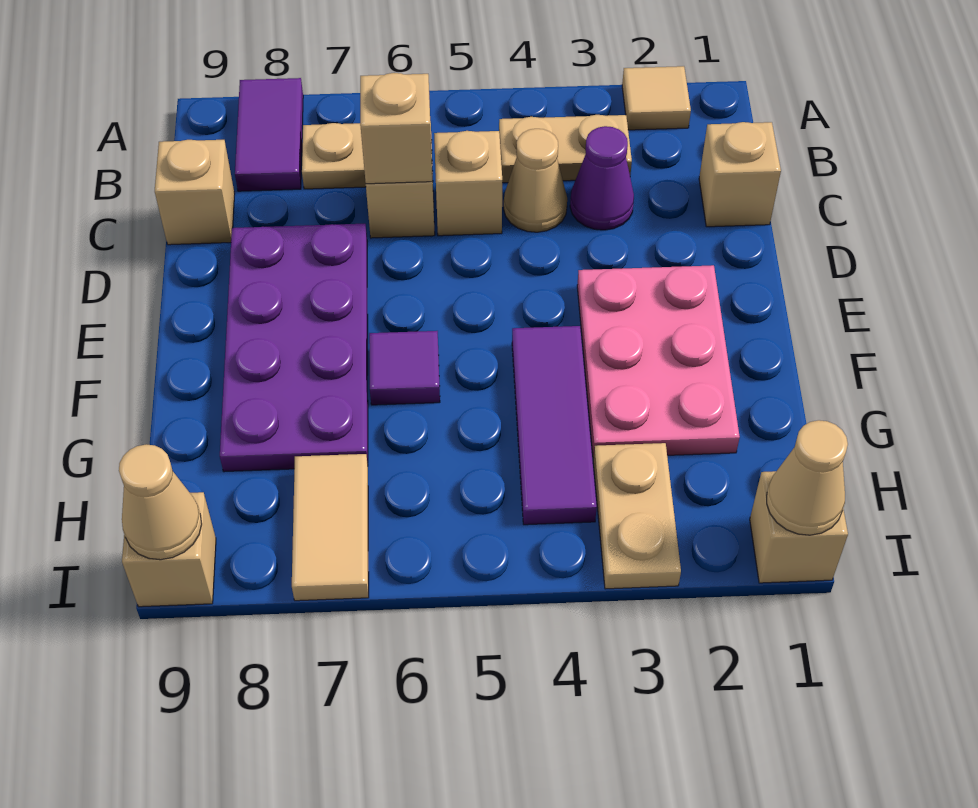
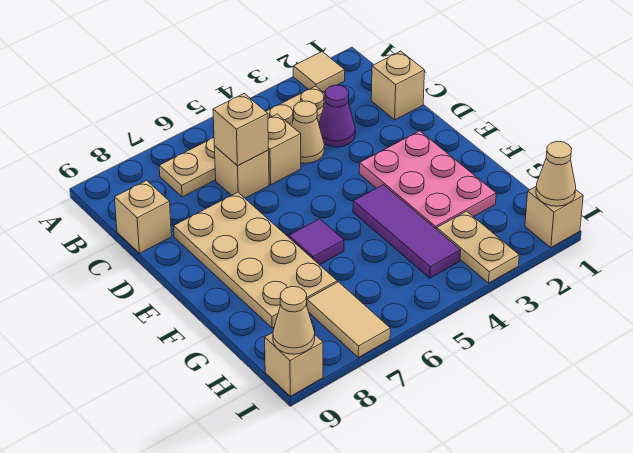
purple 1x2 tile [235,78,303,191] -> none
purple 2x4 plate [220,224,368,472] -> tan 2x4 plate [174,192,337,328]

